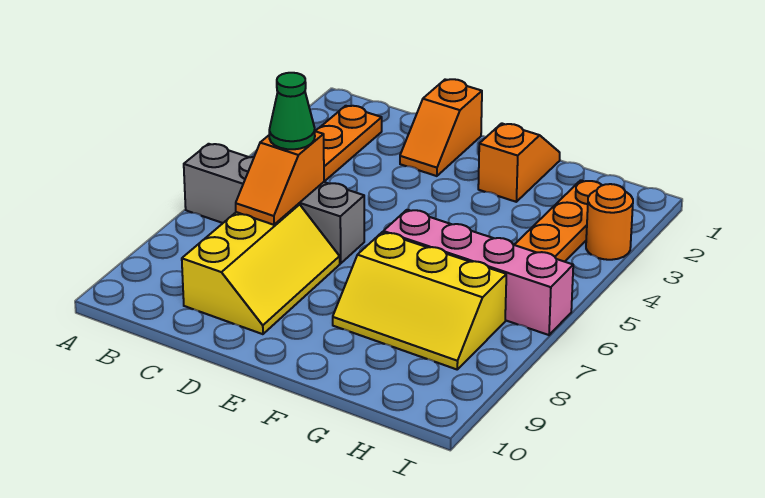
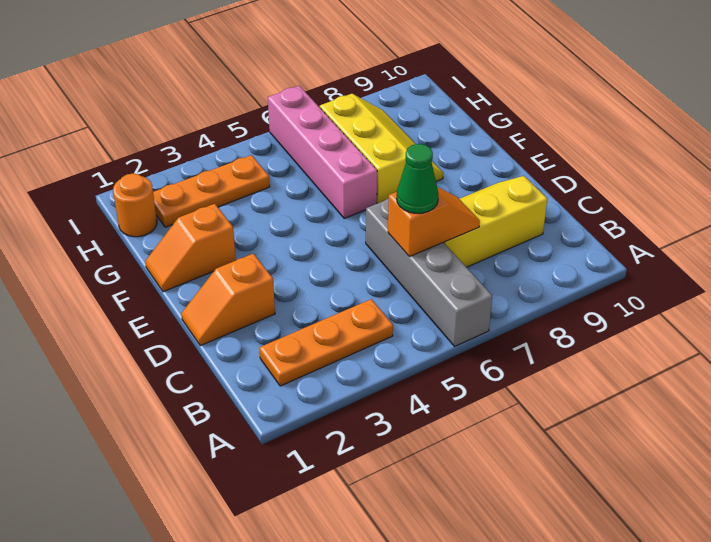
orange 1x2 slope [400,79,482,176] -> orange 1x2 slope turned to [181,254,275,346]
orange 1x1 round brick [586,184,633,260] -> orange 1x1 round brick moved to [113,173,157,237]

